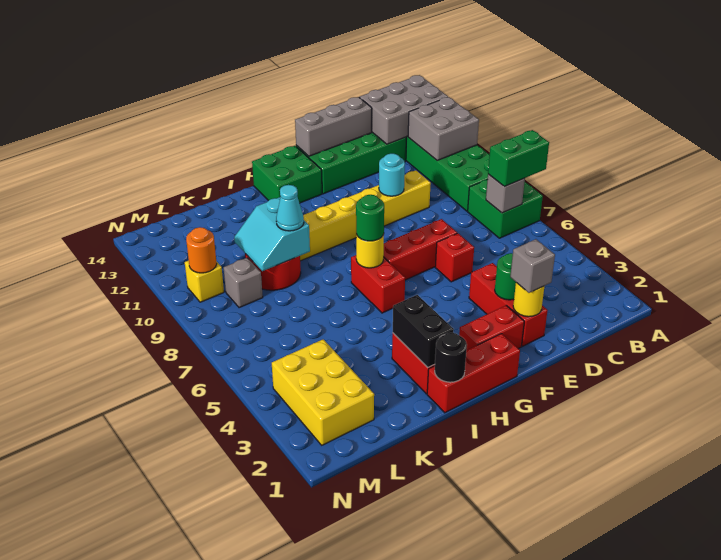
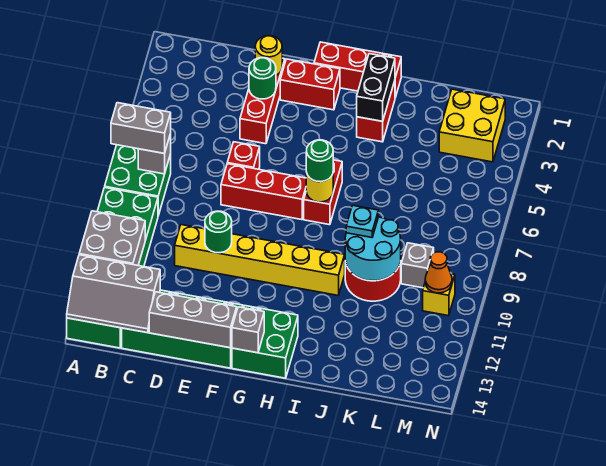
green 1x2 brick [488,130,549,187] -> grey 1x2 brick [111,103,171,153]
grey 2x3 brick [359,75,448,144] -> grey 2x3 slope [67,255,160,333]
grey 1x1 brick [510,239,555,293] -> grey 1x1 brick moved to [232,307,264,353]
cyan 1x1 round brick [379,154,405,196] -> green 1x1 round brick [205,211,232,253]
black 1x1 round brick [435,333,467,382] -> none
cyan 2x2 slope [234,197,310,271] -> cyan 2x2 round brick [345,217,401,281]
cyan 1x1 cone [276,185,304,231] -> cyan 1x1 plate [346,205,378,237]
yellow 2x3 brick [272,339,374,445] -> yellow 2x2 brick [439,89,505,162]
orange 1x1 round brick [186,227,217,273] -> orange 1x1 cone [425,252,452,293]

